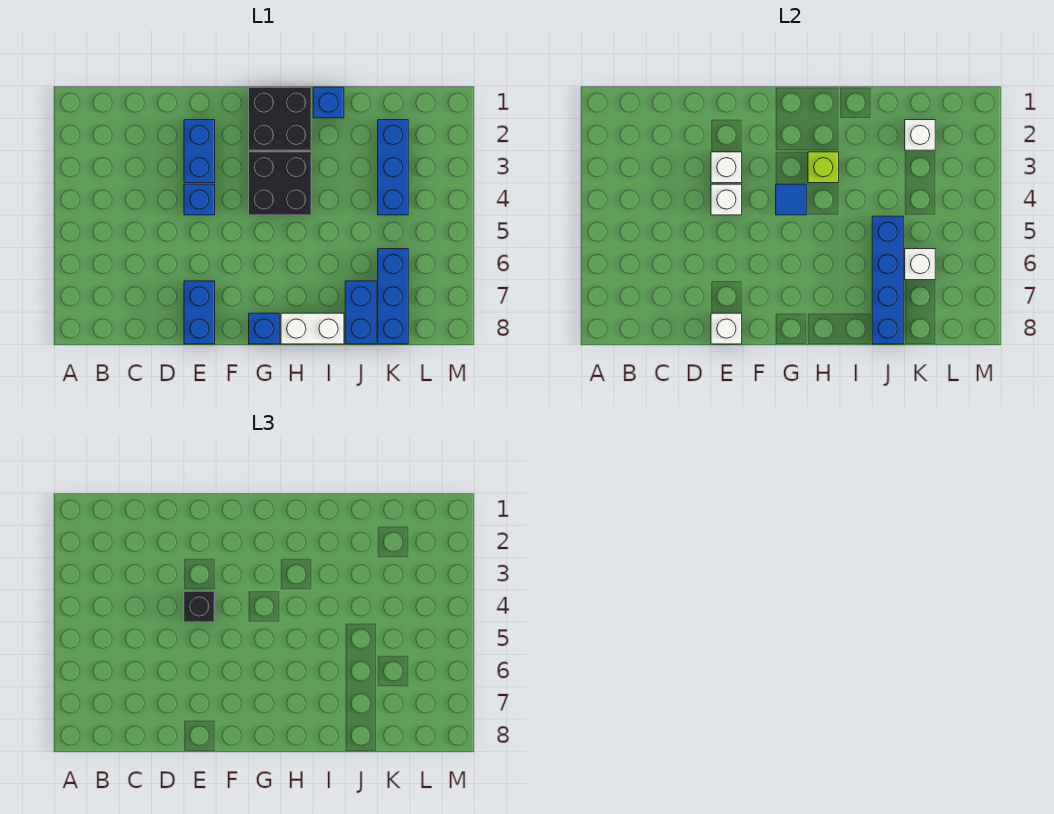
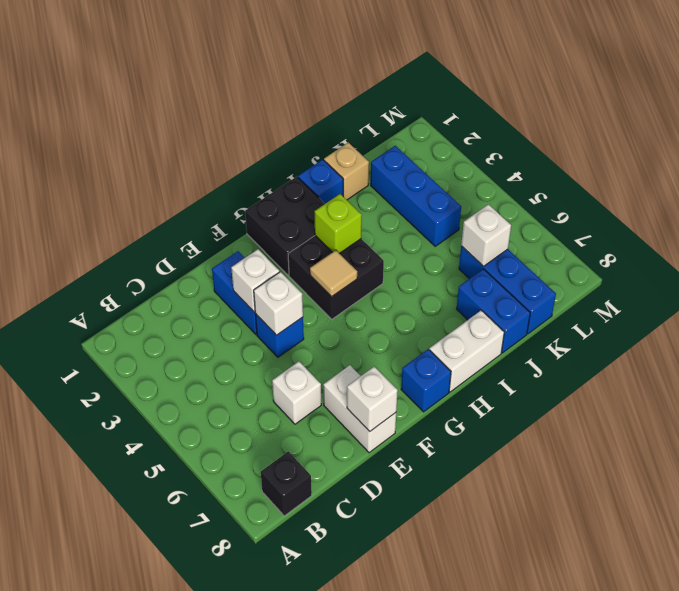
black 1x1 brick [184,591,215,622] -> black 1x1 brick moved to [261,451,312,516]
blue 1x2 brick [184,281,215,344] -> white 1x2 brick [323,365,396,453]
blue 1x1 tile [776,184,806,215] -> tan 1x1 tile [310,250,357,297]
none -> tan 1x1 brick [324,142,369,200]
blue 1x4 brick [872,216,903,344] -> none
white 1x1 brick [905,120,935,150] -> white 1x1 brick moved to [272,361,321,424]

